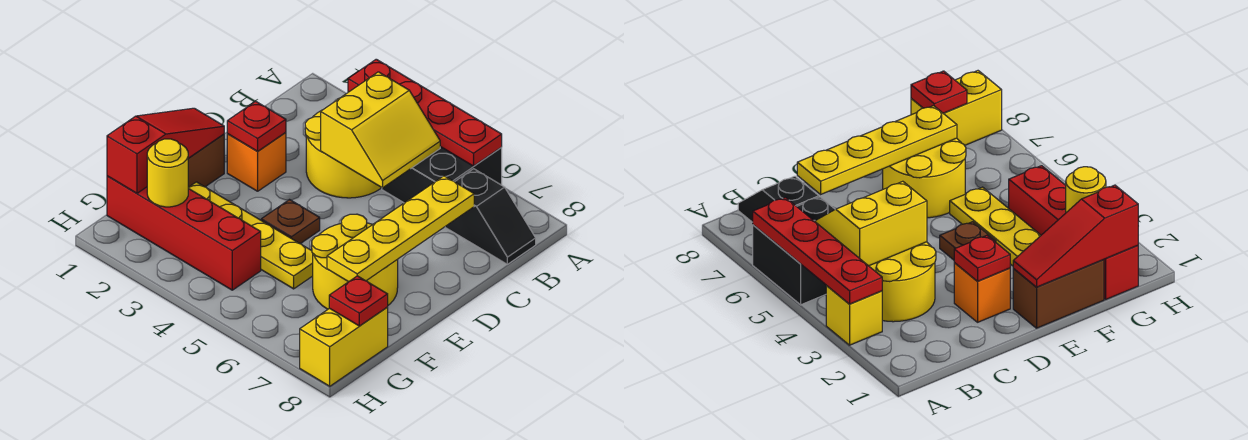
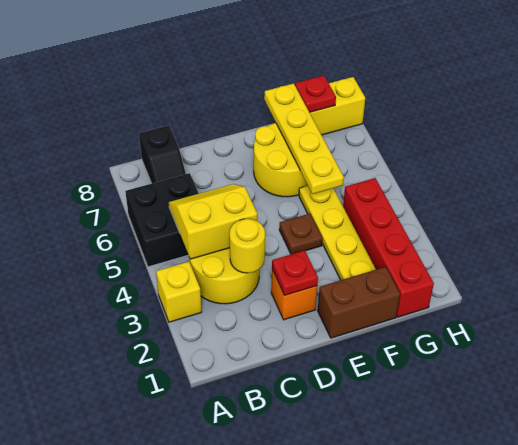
red 1x4 plate [348,59,502,166] -> none
black 1x2 slope [445,169,536,264] -> black 1x2 slope turned to [139,125,186,184]
yellow 1x4 plate [327,176,474,282] -> yellow 1x4 plate turned to [264,83,344,194]
red 1x3 slope [107,108,224,193] -> none
yellow 1x1 round brick [147,139,188,207] -> yellow 1x1 round brick moved to [229,219,265,273]

